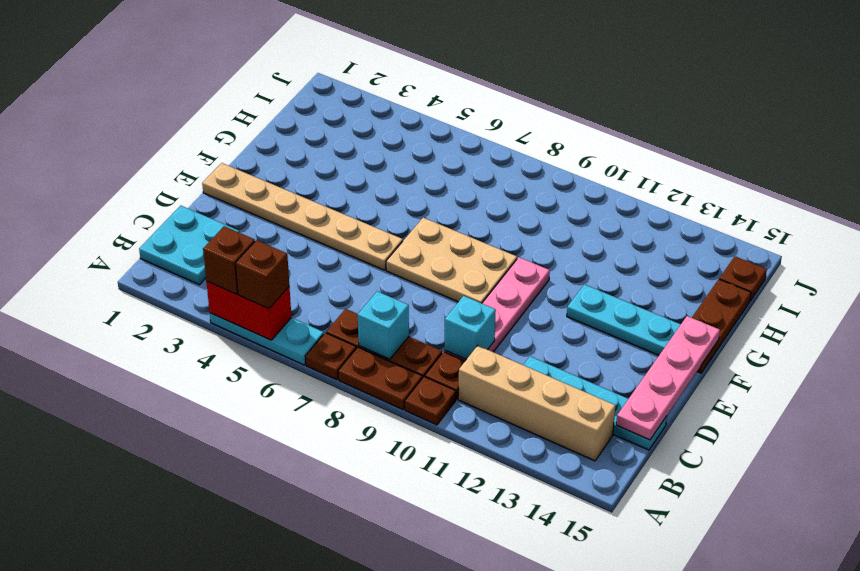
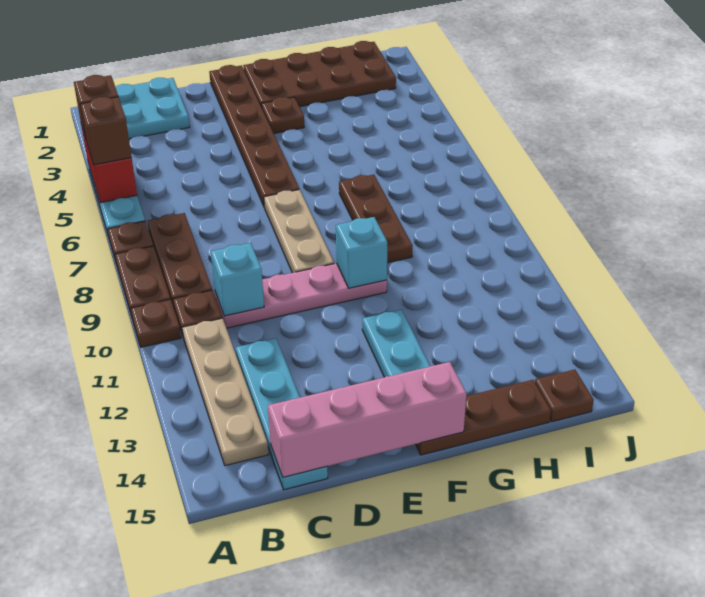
cyan 1x1 brick [358,291,409,359] -> cyan 1x1 brick moved to [336,217,387,288]
tan 1x4 brick [458,346,615,461] -> tan 1x4 plate [182,318,269,466]
pink 1x4 plate [616,316,720,440] -> pink 1x4 brick [268,362,467,477]
tan 1x6 plate [202,163,403,270] -> brown 1x6 plate [209,65,299,206]
tan 2x3 plate [386,218,517,303] -> tan 1x3 plate [264,190,334,273]
none -> brown 2x4 plate [243,41,396,107]
none -> brown 1x1 plate [261,97,304,134]
none -> brown 1x3 plate [339,175,413,263]

